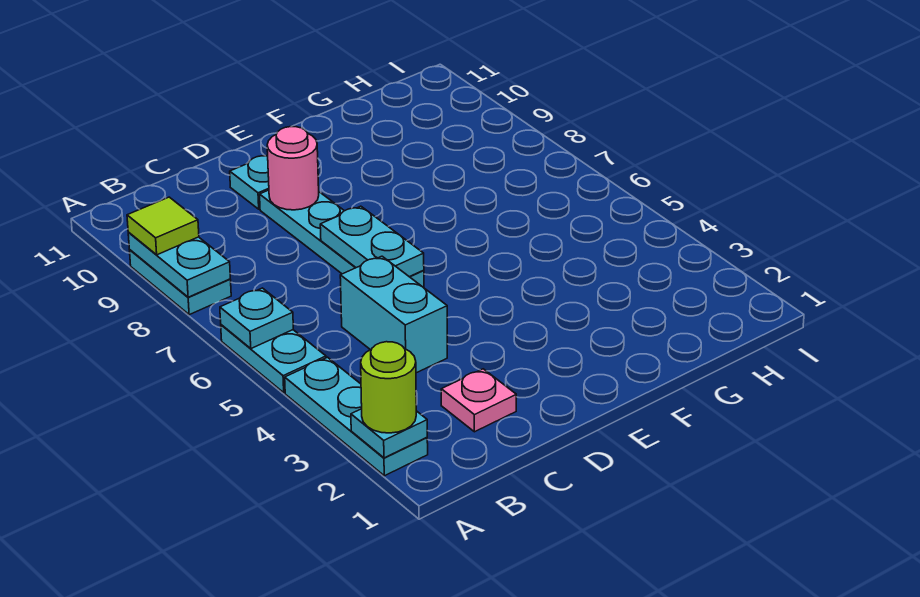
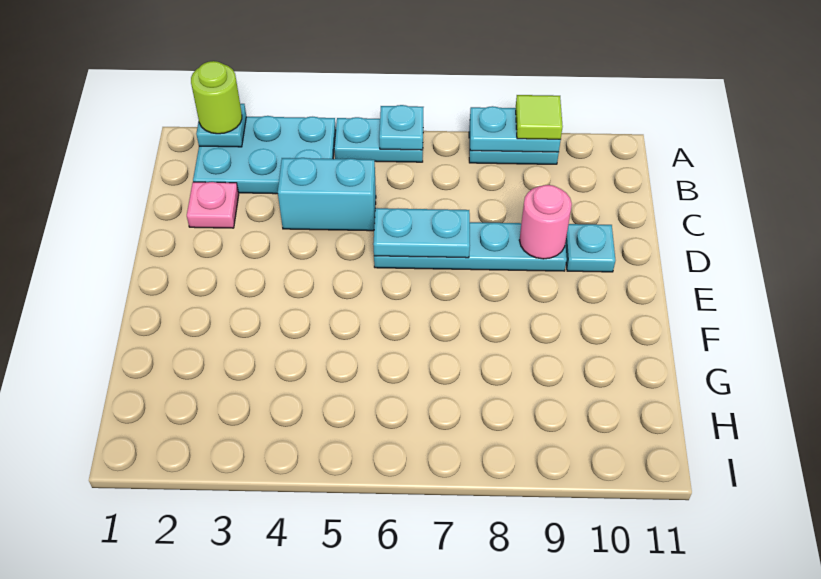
cyan 1x3 plate [285,357,428,476] -> cyan 2x3 plate [193,116,336,194]

